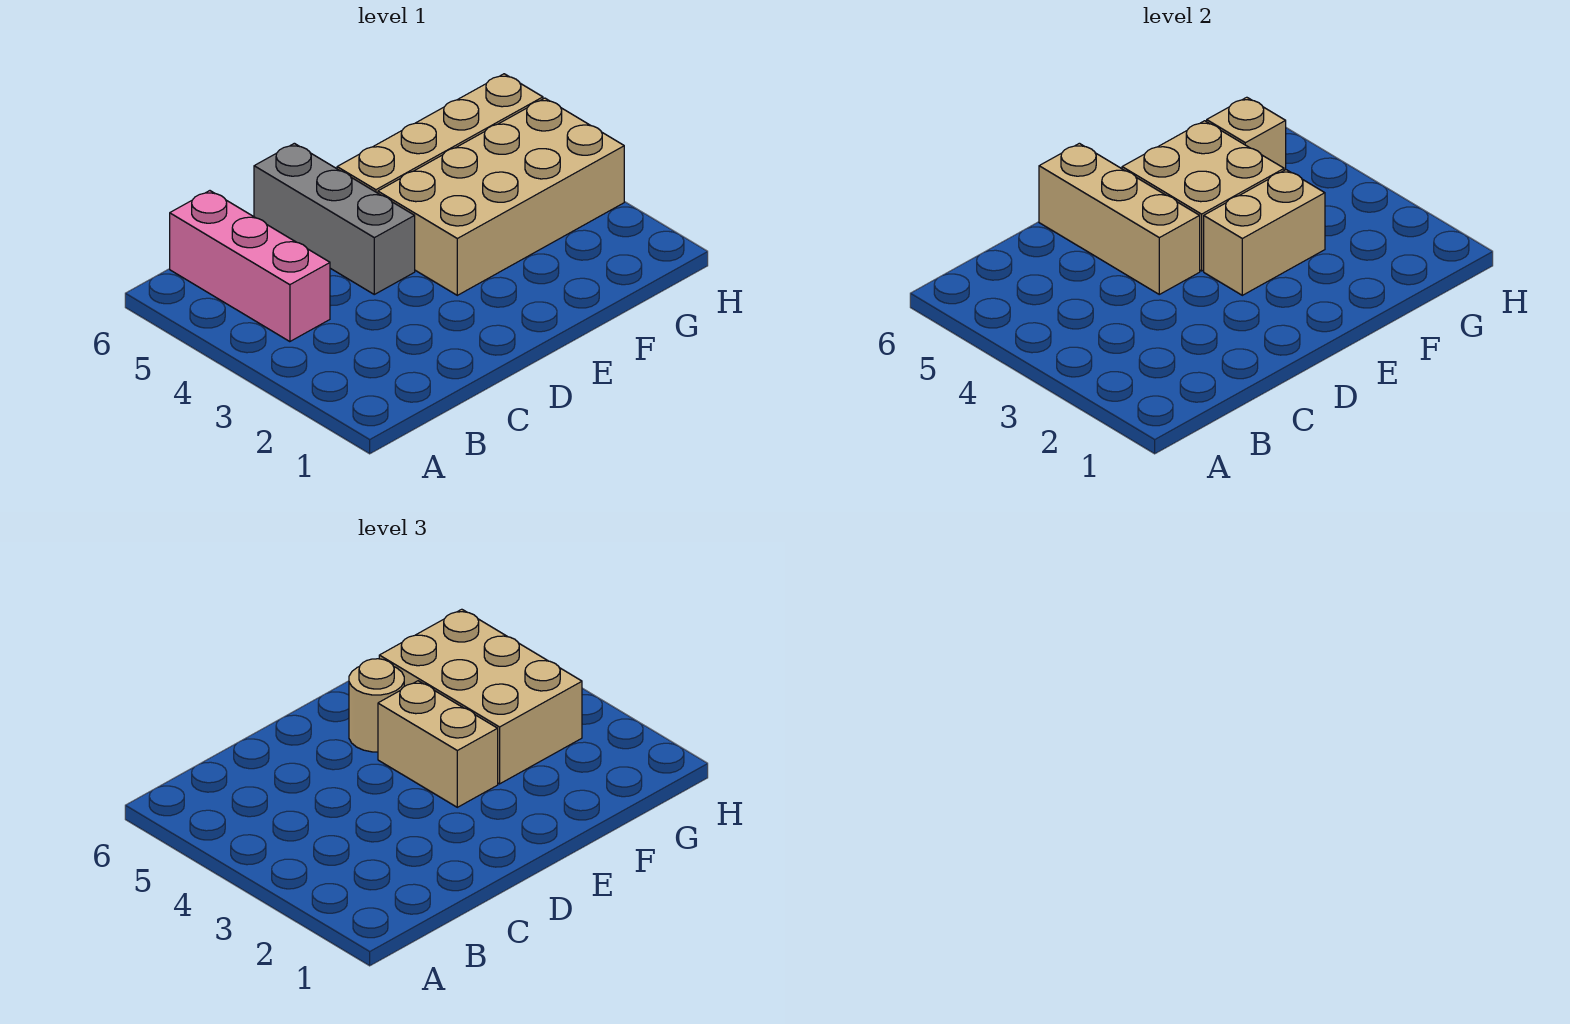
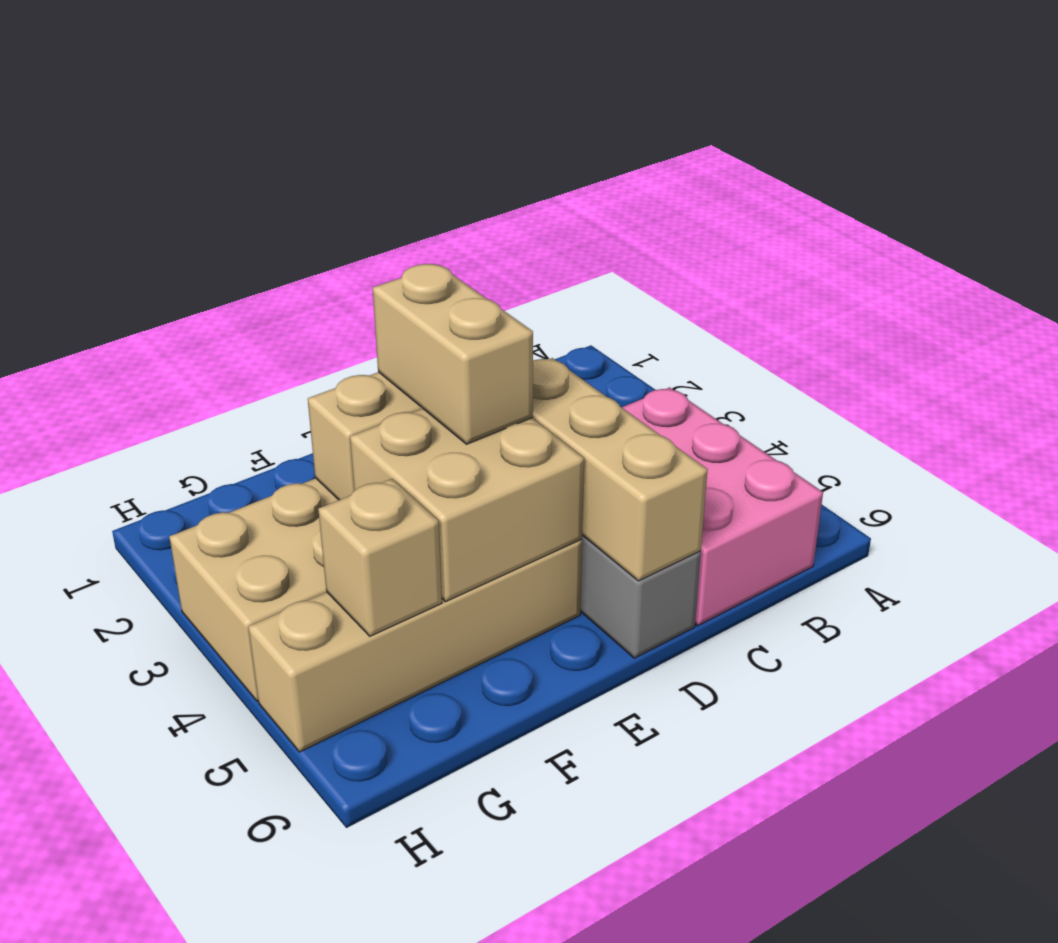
pink 1x3 brick [170,191,330,342] -> pink 2x3 brick [622,387,823,626]
tan 1x1 round brick [349,659,404,752] -> none
tan 2x3 brick [379,609,582,784] -> none

